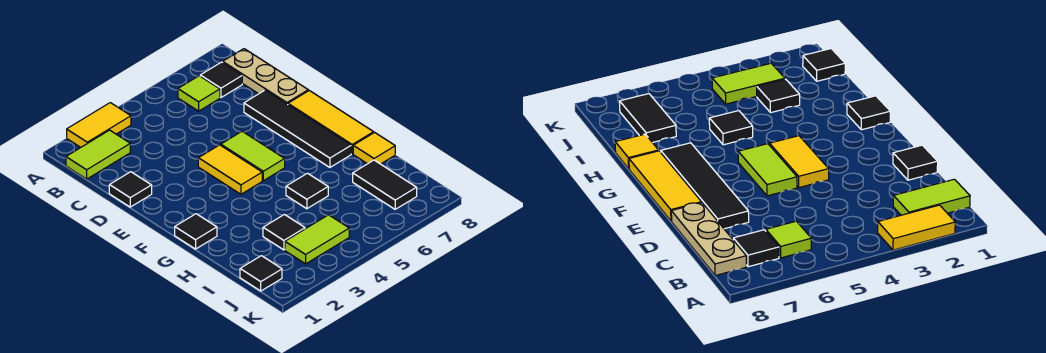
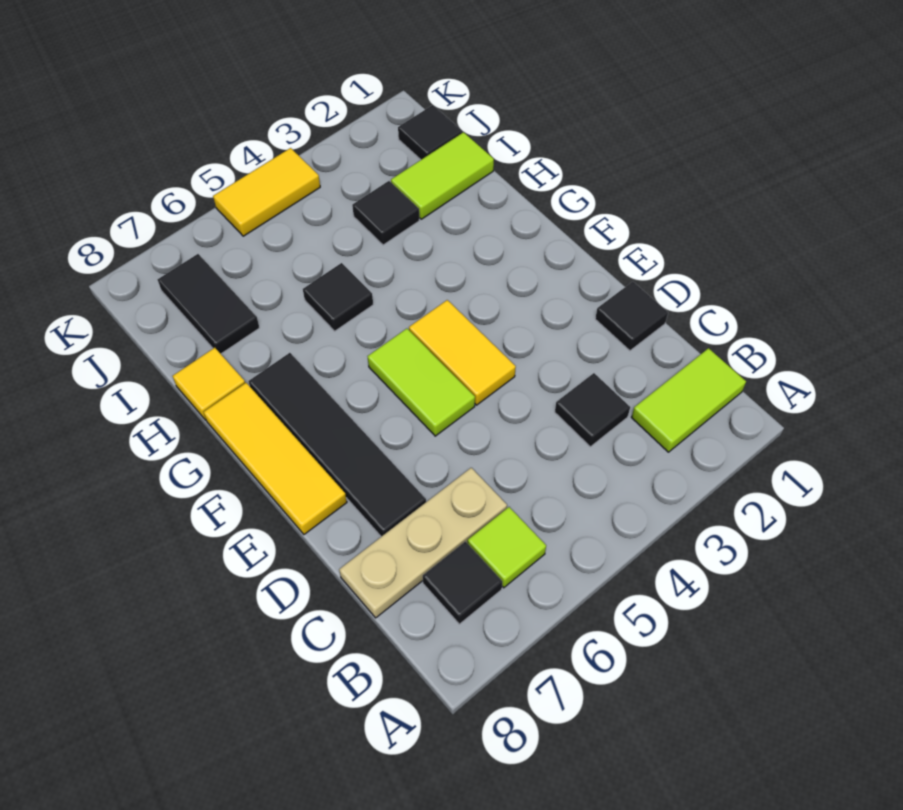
yellow 1x2 tile [67,103,131,148] -> yellow 1x2 tile moved to [213,148,320,236]
tan 1x3 plate [223,49,308,104] -> tan 1x3 plate turned to [339,468,507,618]
black 1x1 tile [175,214,217,249] -> black 1x1 tile moved to [555,373,630,447]
lime 1x2 tile [285,215,349,264] -> lime 1x2 tile moved to [391,132,494,219]

